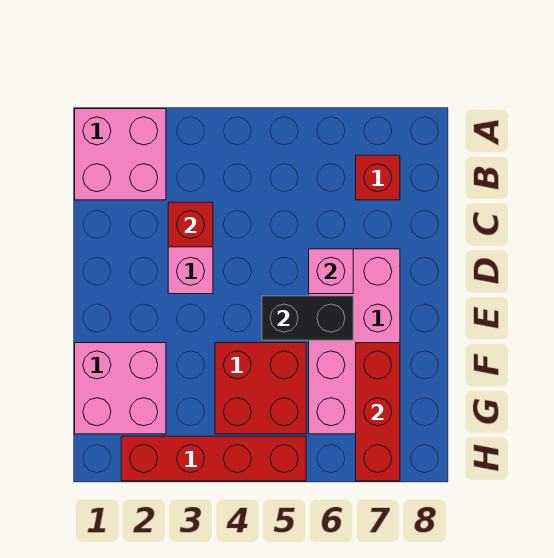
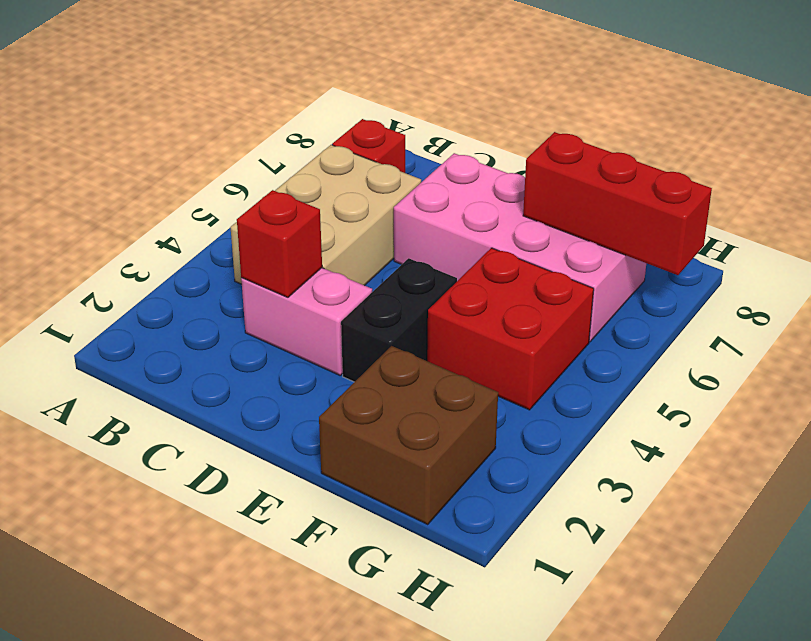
pink 2x2 brick [75,109,166,200] -> none
none -> tan 2x3 brick [230,145,421,286]
pink 1x1 brick [309,249,353,294] -> none
black 1x2 brick [262,296,353,340] -> black 1x2 brick moved to [341,258,457,382]
pink 2x2 brick [75,343,166,434] -> brown 2x2 brick [319,346,498,524]
red 1x4 brick [121,436,306,481] -> none

